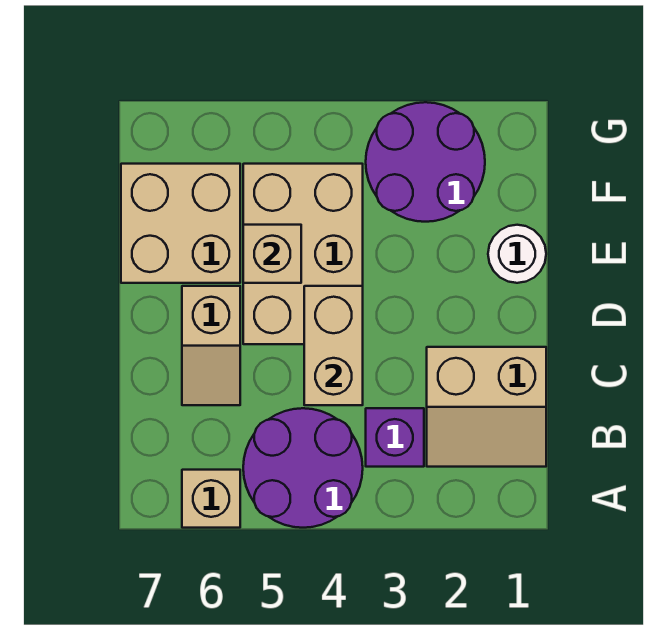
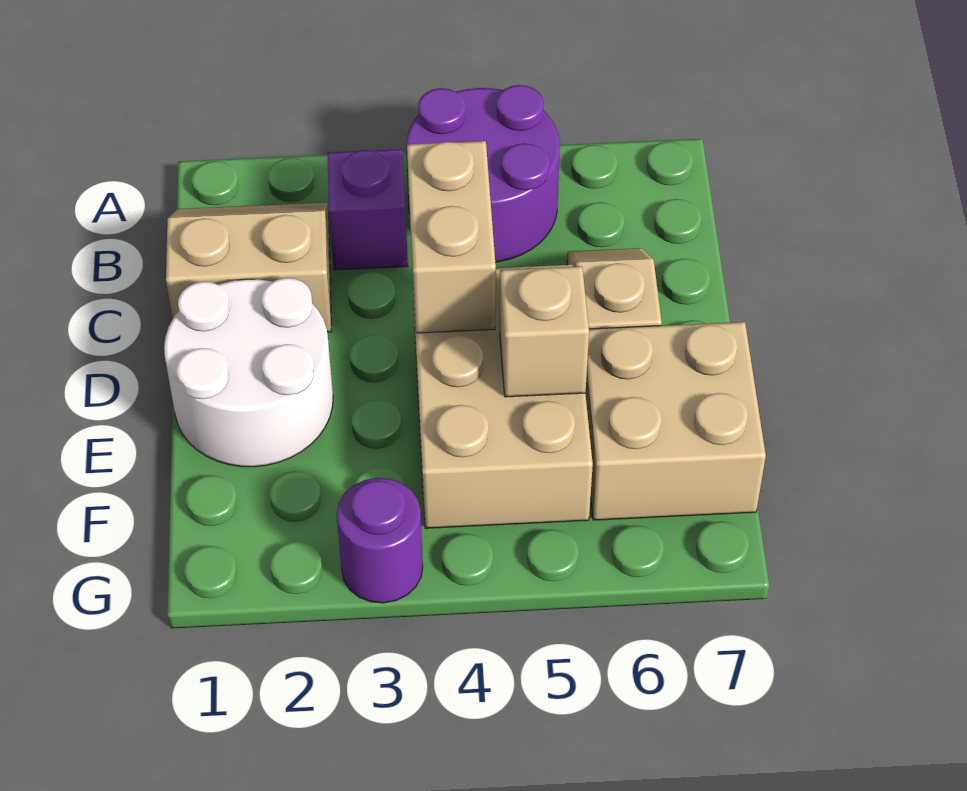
tan 1x1 brick [182,470,240,528] -> none
white 1x1 round brick [488,225,546,283] -> white 2x2 round brick [164,278,333,467]
purple 2x2 round brick [366,102,485,222] -> purple 1x1 round brick [337,478,423,603]

